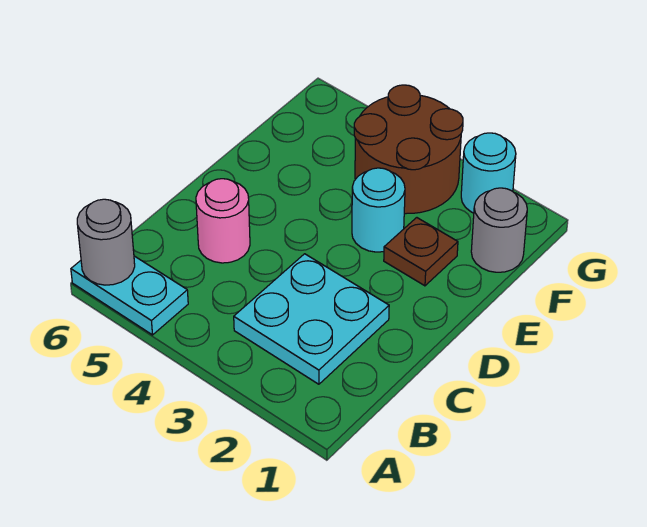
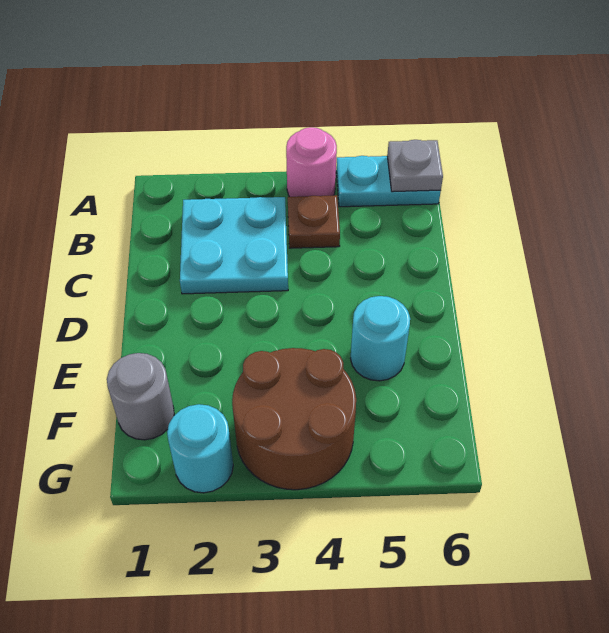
grey 1x1 round brick [77,199,135,285] -> grey 1x1 plate [387,140,443,192]
pink 1x1 round brick [196,179,250,263] -> pink 1x1 round brick moved to [286,127,337,197]
brown 1x1 plate [384,218,458,286] -> brown 1x1 plate moved to [288,195,340,248]
cyan 1x1 round brick [352,168,405,252] -> cyan 1x1 round brick moved to [350,296,410,381]

